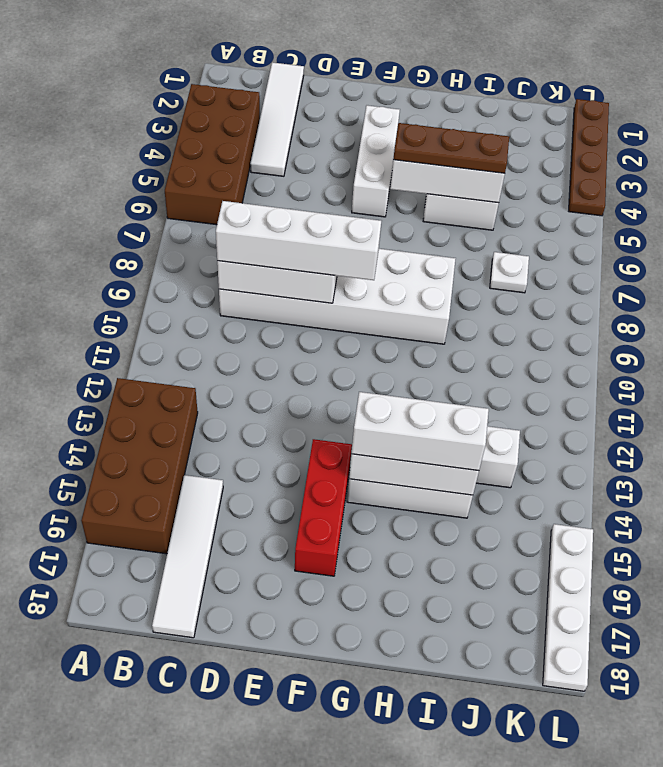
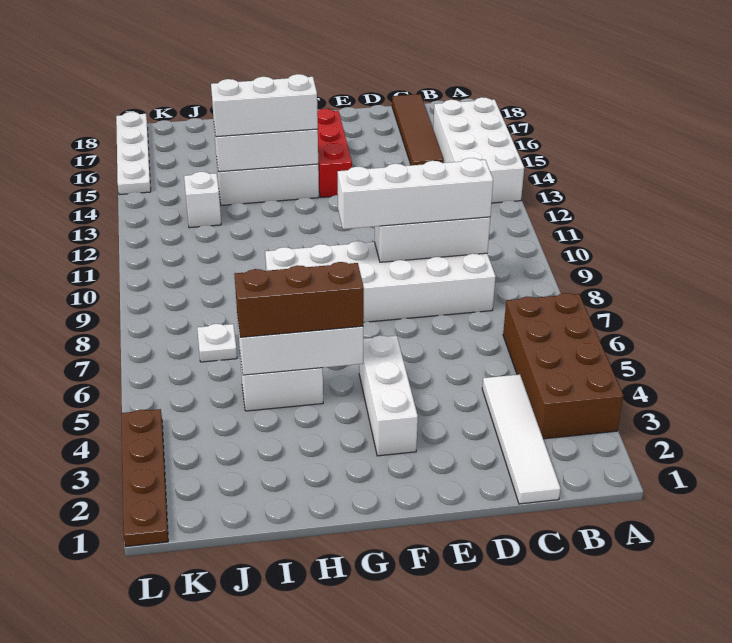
brown 2x4 brick [81,378,198,554] -> white 2x4 brick [433,97,524,203]
white 1x4 tile [152,475,223,638] -> brown 1x4 tile [392,94,444,165]
brown 1x3 plate [393,123,509,173] -> brown 1x3 brick [235,262,364,338]

